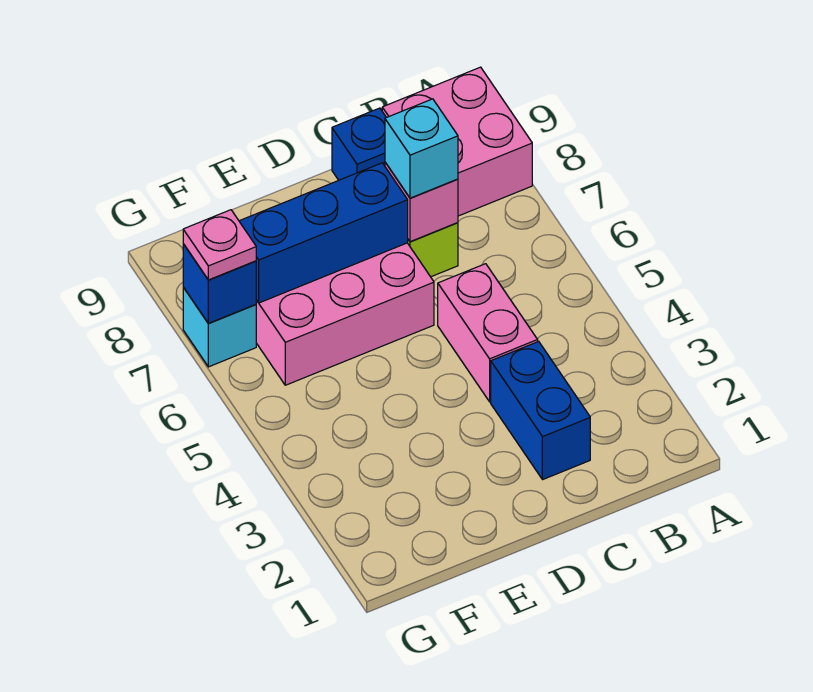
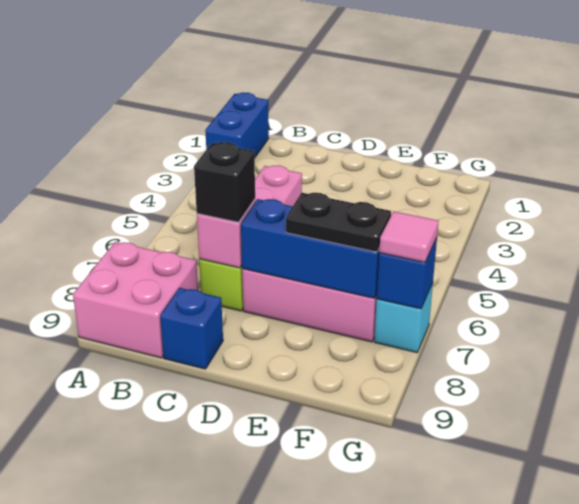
blue 1x2 brick [491,341,590,480] -> blue 1x2 brick moved to [205,93,269,158]
cyan 1x1 brick [385,99,458,198] -> black 1x1 brick [194,142,255,222]
none -> black 1x2 plate [286,193,391,252]
pink 1x1 plate [183,210,256,280] -> pink 1x1 tile [379,211,439,262]

